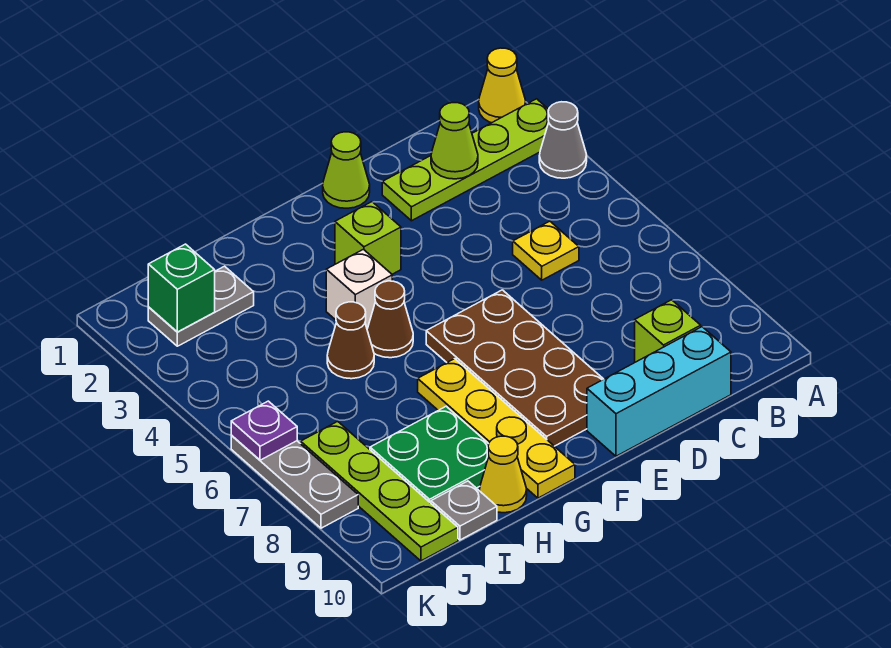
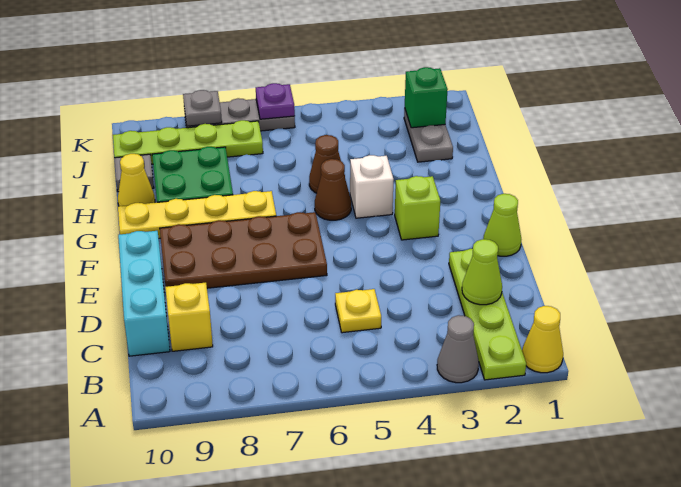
lime 1x1 brick [635,300,701,362] -> yellow 1x1 brick [165,283,213,351]
none -> grey 1x1 plate [183,90,222,126]

